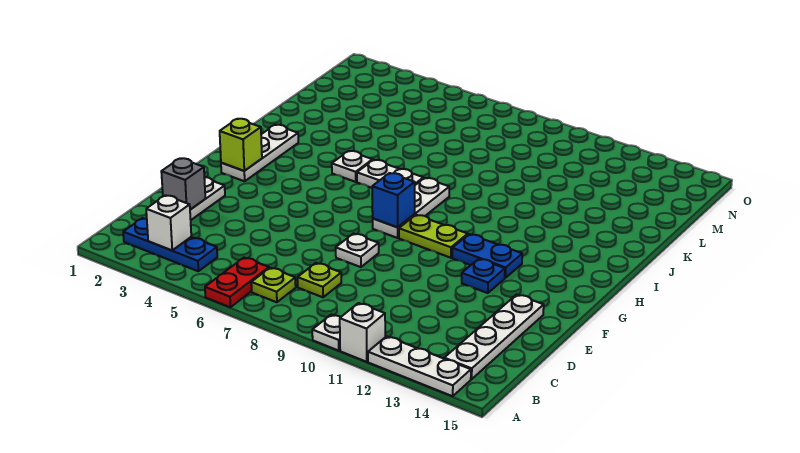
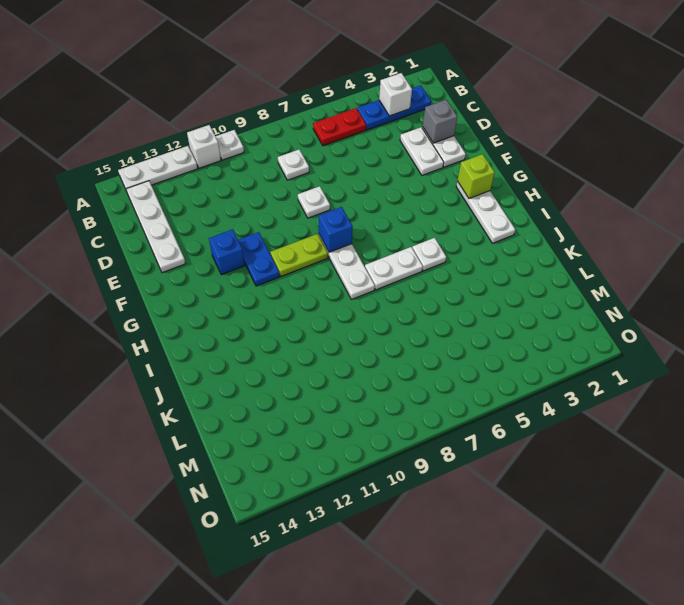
red 1x2 plate [205,258,269,307] -> red 1x2 plate turned to [313,108,366,146]
lime 1x1 plate [251,268,296,302] -> none
lime 1x1 plate [298,263,341,297] -> white 1x1 plate [278,150,309,180]
none -> white 1x2 plate [400,127,444,175]
blue 1x1 plate [462,259,505,293] -> blue 1x1 brick [209,229,245,275]
blue 1x2 plate [452,234,522,278] -> blue 1x2 plate turned to [238,232,279,286]

